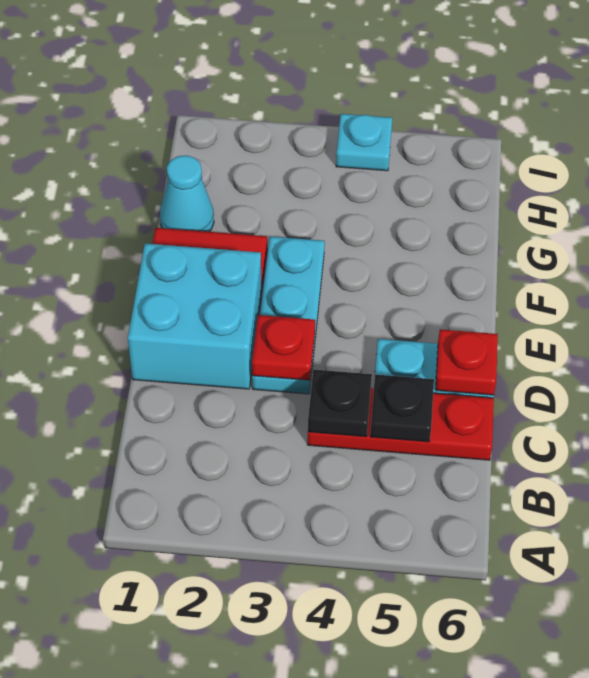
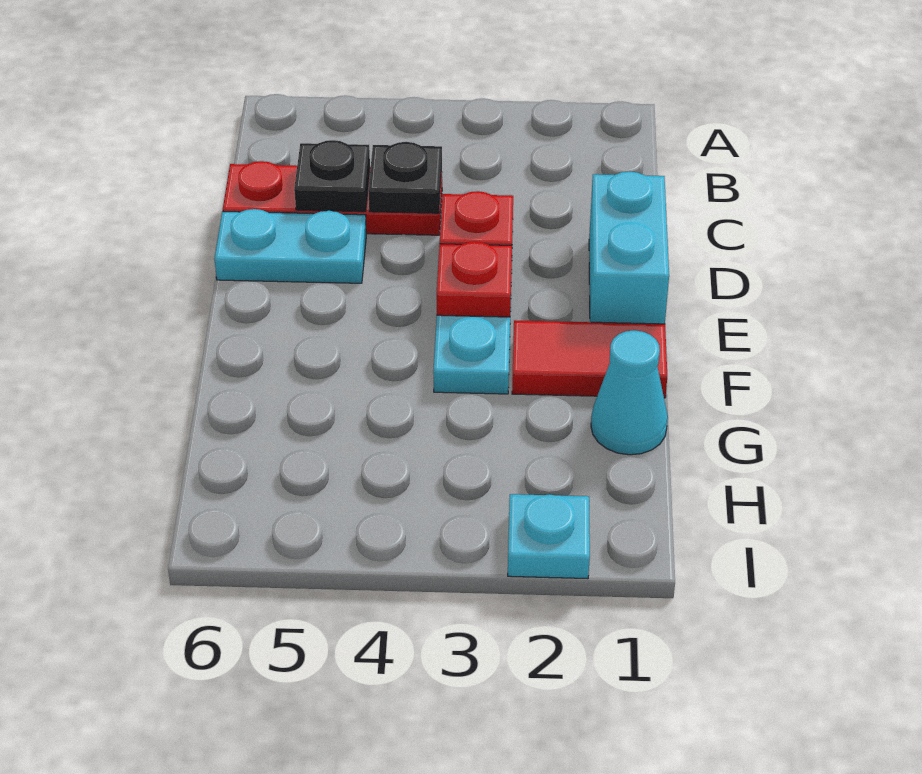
cyan 2x2 brick [128,243,261,389] -> cyan 1x2 brick [589,171,669,324]
red 1x1 plate [435,329,498,395] -> red 1x1 plate moved to [437,242,512,317]
cyan 1x1 plate [336,114,392,171] -> cyan 1x1 plate moved to [508,494,590,579]

